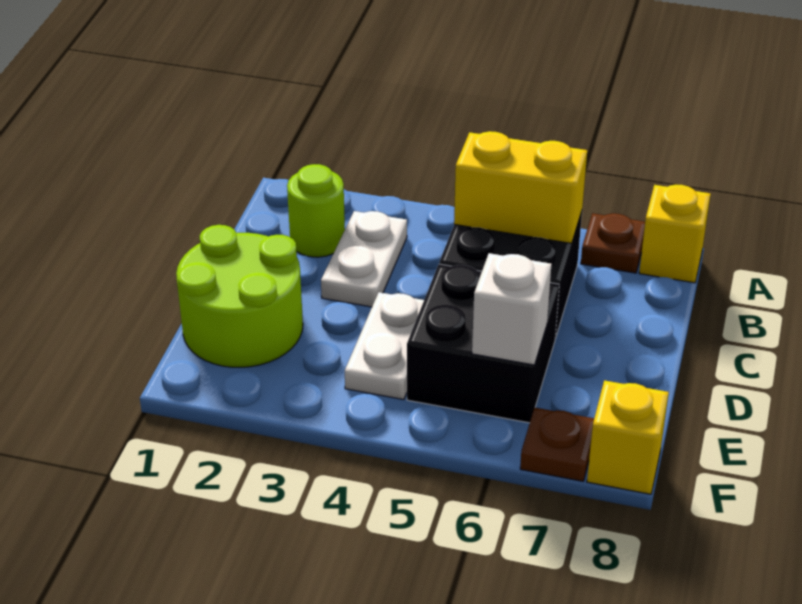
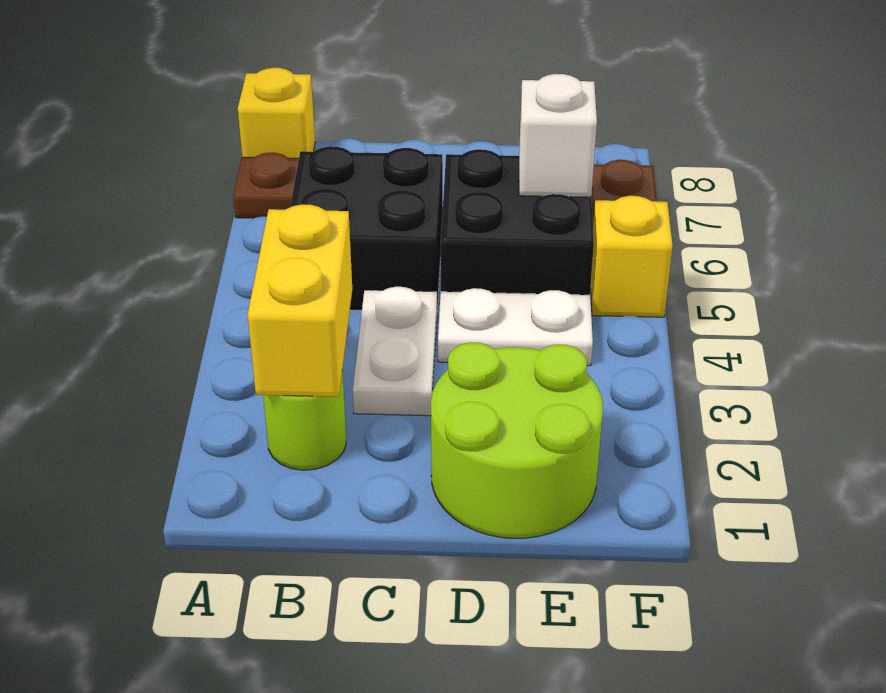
white 1x2 plate [321,211,407,307] -> white 1x2 plate turned to [353,287,437,416]
yellow 1x2 brick [454,131,587,243] -> yellow 1x2 brick moved to [248,204,352,397]
yellow 1x1 brick [587,380,669,494] -> yellow 1x1 brick moved to [591,196,673,317]

